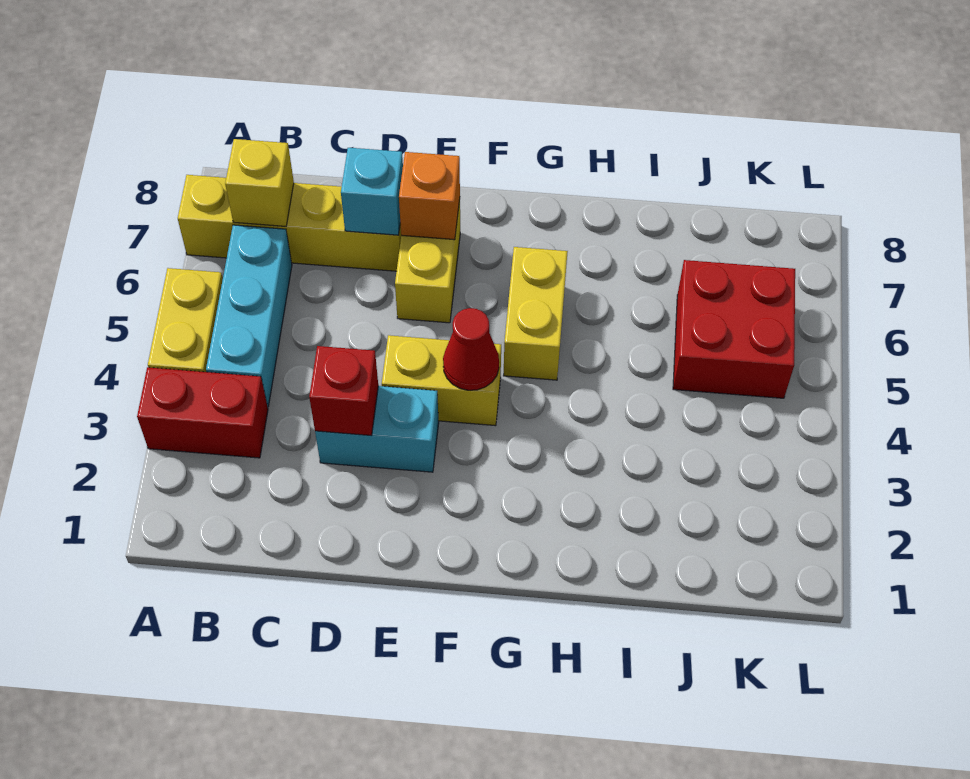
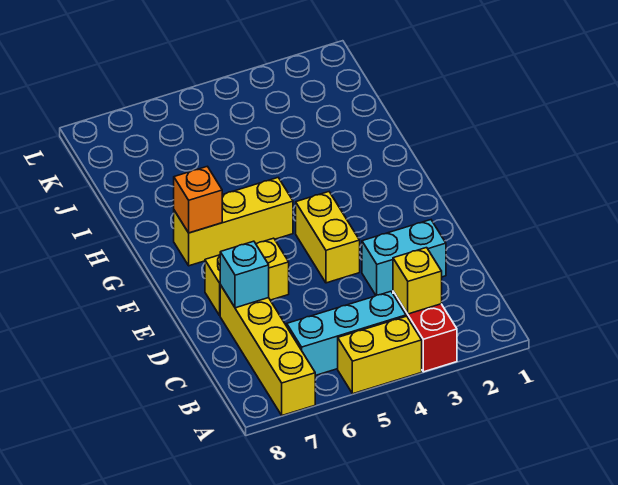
yellow 1x1 brick [225,139,294,226] -> yellow 1x1 brick moved to [393,248,442,314]
cyan 1x2 brick [315,386,439,472] -> cyan 1x2 brick turned to [362,220,446,295]
red 1x1 brick [309,346,378,435] -> none
orange 1x1 brick [399,152,460,240] -> orange 1x1 brick moved to [174,166,222,233]
red 1x1 cone [443,308,499,390] -> none
yellow 1x2 brick [504,247,568,380] -> yellow 1x3 brick [174,178,293,266]
red 2x2 brick [673,260,795,398] -> none

